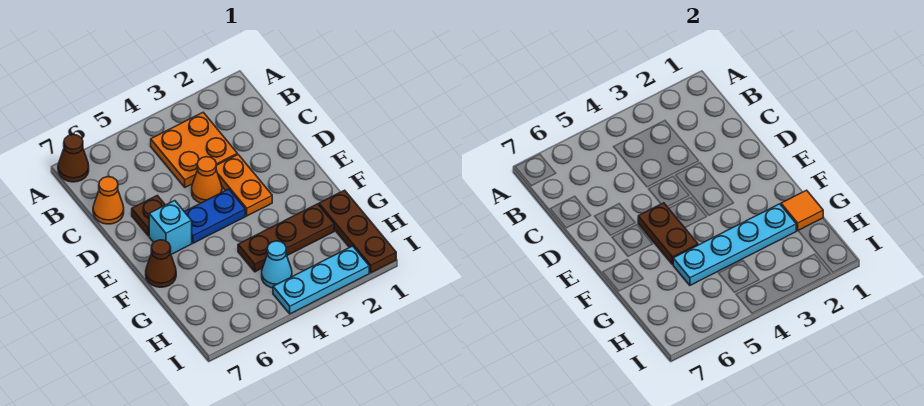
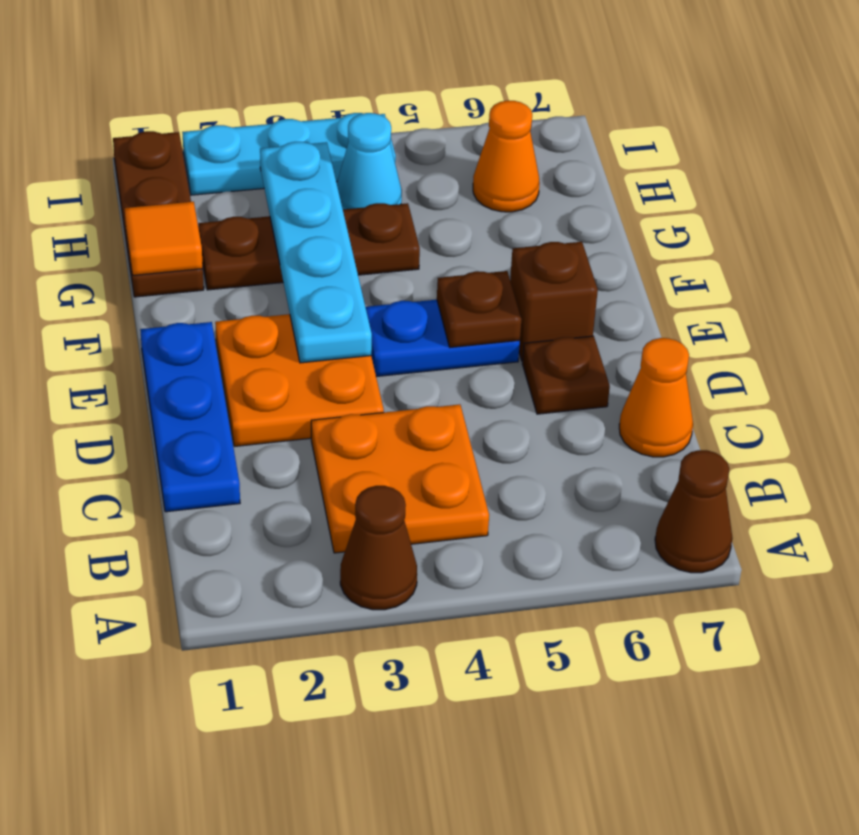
none -> blue 1x3 plate [140,322,240,512]
orange 1x2 plate [216,154,272,216] -> orange 2x2 plate [215,314,384,446]
orange 1x1 cone [192,157,222,203] -> orange 1x1 cone moved to [473,101,540,212]
brown 1x2 plate [638,203,698,264] -> brown 1x1 plate [437,271,521,347]
cyan 1x1 brick [149,201,192,254] -> brown 1x1 brick [510,242,598,361]
brown 1x1 cone [146,240,176,287] -> brown 1x1 cone moved to [340,486,417,610]
cyan 1x4 plate [673,204,796,285] -> cyan 1x4 plate turned to [260,142,372,363]

